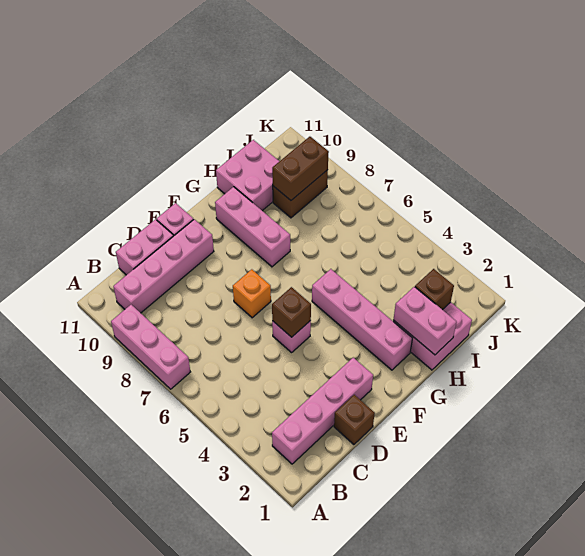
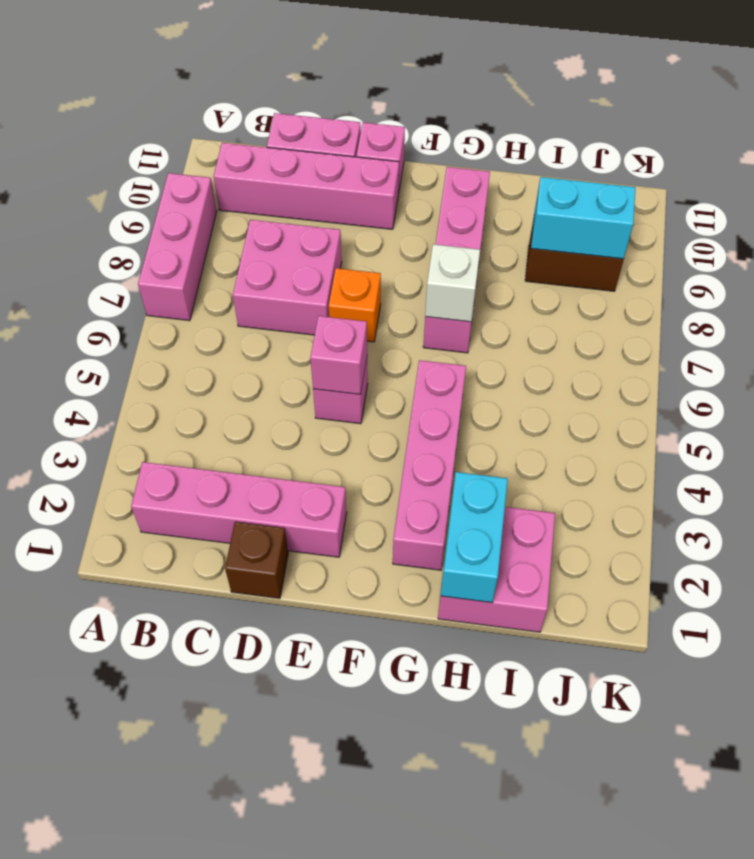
brown 1x1 brick [272,287,311,337] -> pink 1x1 brick [310,316,367,394]
none -> white 1x1 brick [425,244,480,322]
pink 1x3 brick [215,187,290,267] -> pink 1x4 brick [423,167,490,353]
pink 1x2 brick [393,287,457,355] -> cyan 1x2 brick [441,472,508,603]
pink 2x2 brick [216,140,279,211] -> pink 2x2 brick moved to [233,220,342,335]
brown 1x1 brick [415,269,454,310] -> none
brown 1x2 brick [272,137,329,200] -> cyan 1x2 brick [531,177,636,259]

